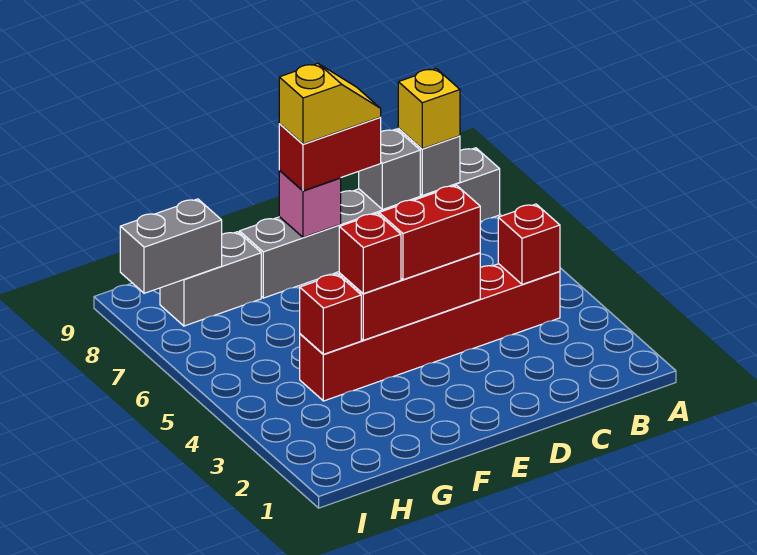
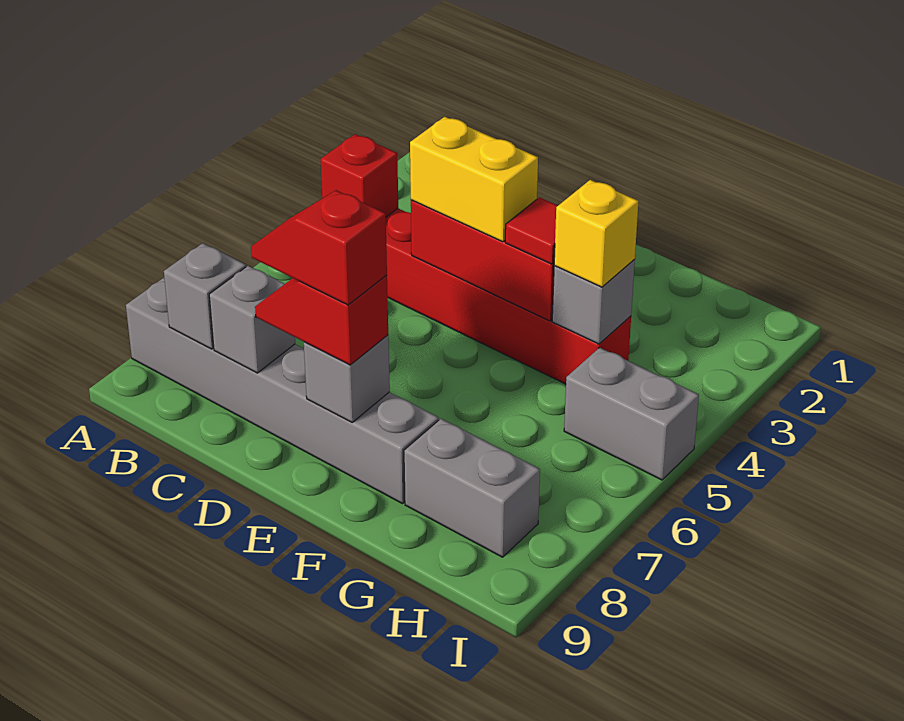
yellow 1x1 brick [398,69,460,149] -> yellow 1x1 brick moved to [554,180,638,287]
red 1x2 brick [379,185,480,280] -> yellow 1x2 brick [410,117,538,242]
red 1x2 brick [279,117,381,191] -> red 1x2 slope [255,275,388,365]
yellow 1x2 slope [279,63,381,144] -> red 1x2 slope [251,190,387,305]
pink 1x1 brick [279,170,341,237] -> grey 1x1 brick [304,335,390,422]
red 1x1 brick [339,213,401,294] -> red 1x1 tile [505,197,558,264]
red 1x1 brick [300,274,361,354] -> grey 1x1 brick [552,260,635,344]
grey 1x2 brick [120,199,222,293] -> grey 1x2 brick moved to [564,348,699,480]

